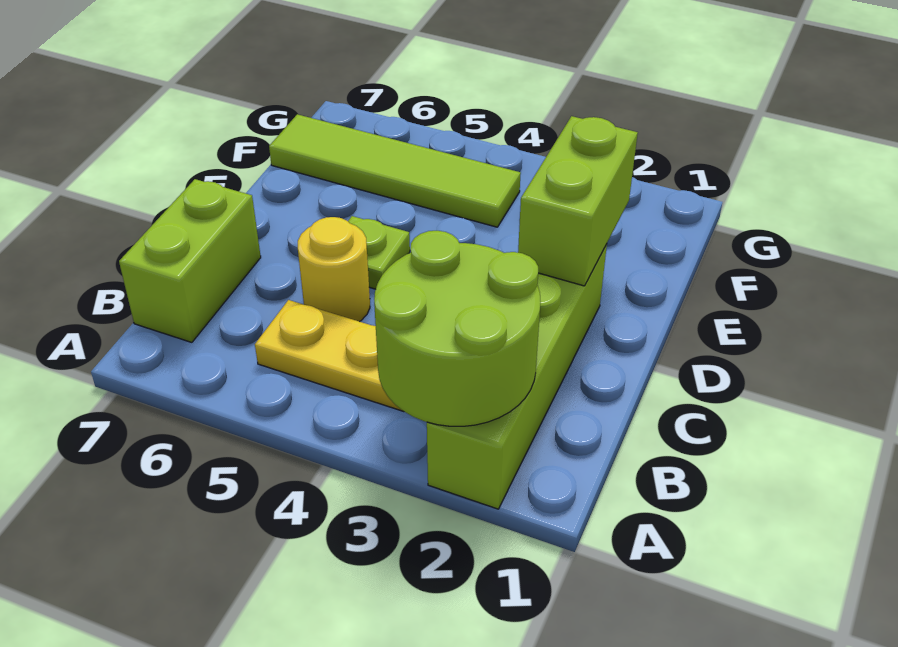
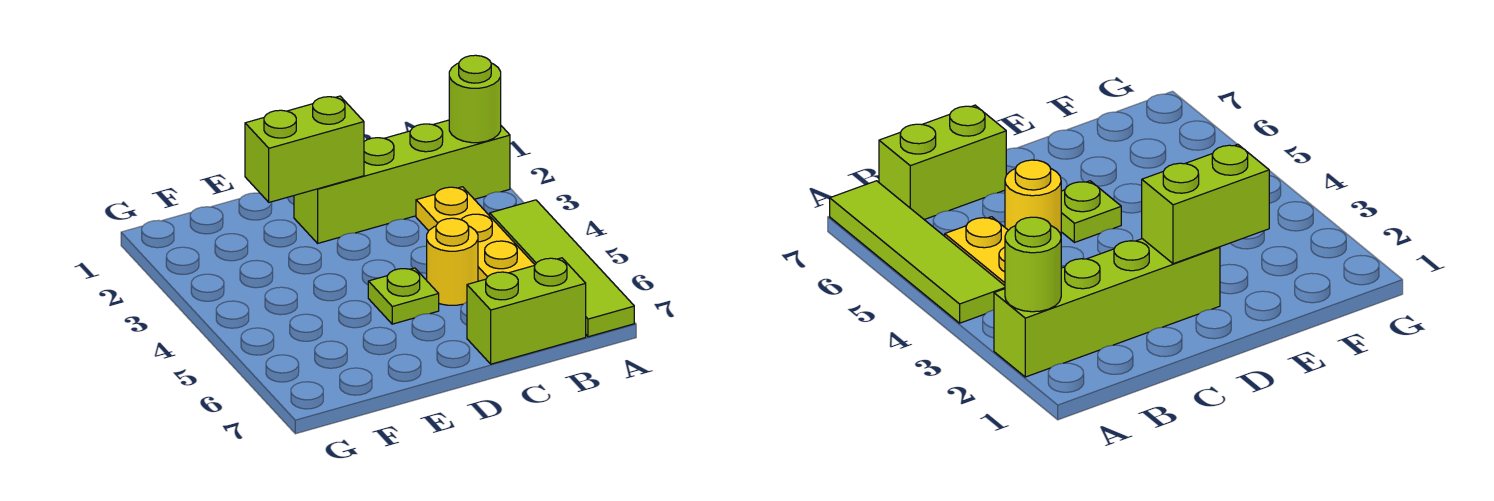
lime 2x2 round brick [374,231,541,426] -> lime 1x1 round brick [449,55,501,143]
lime 1x4 tile [269,114,521,227] -> lime 1x4 tile moved to [490,200,634,337]

